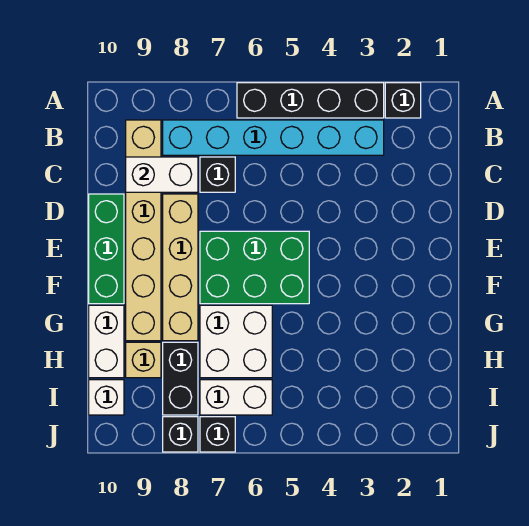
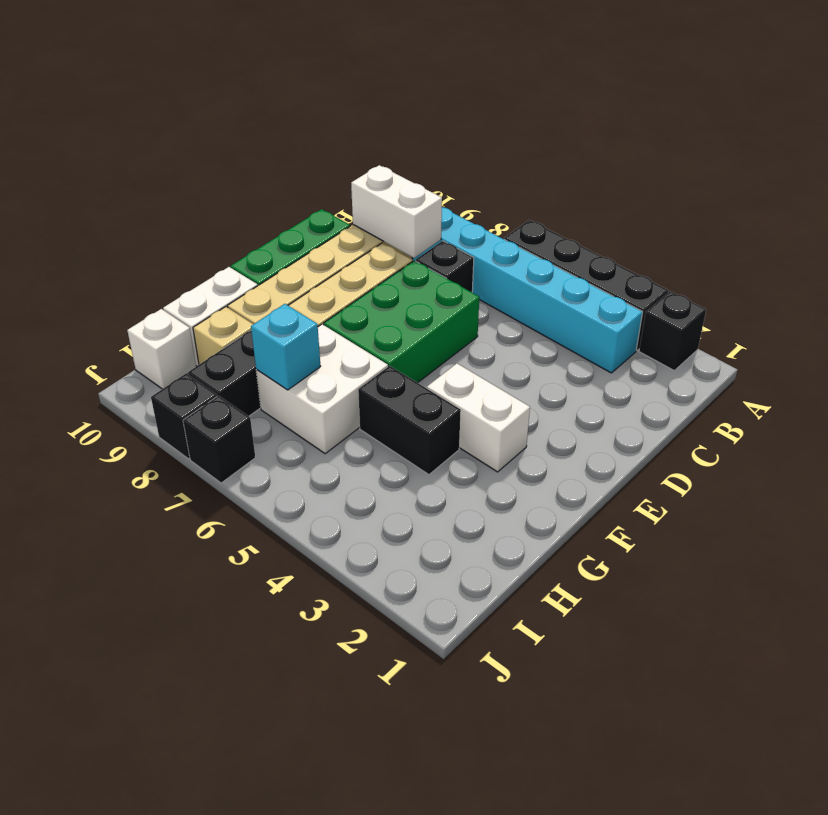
green 2x3 brick [200,231,309,304] -> green 2x3 brick turned to [324,261,479,383]
none -> black 1x2 brick [358,366,461,475]
none -> cyan 1x1 brick [251,304,321,390]
white 1x2 brick [200,380,272,415] -> white 1x2 brick moved to [427,364,530,472]

